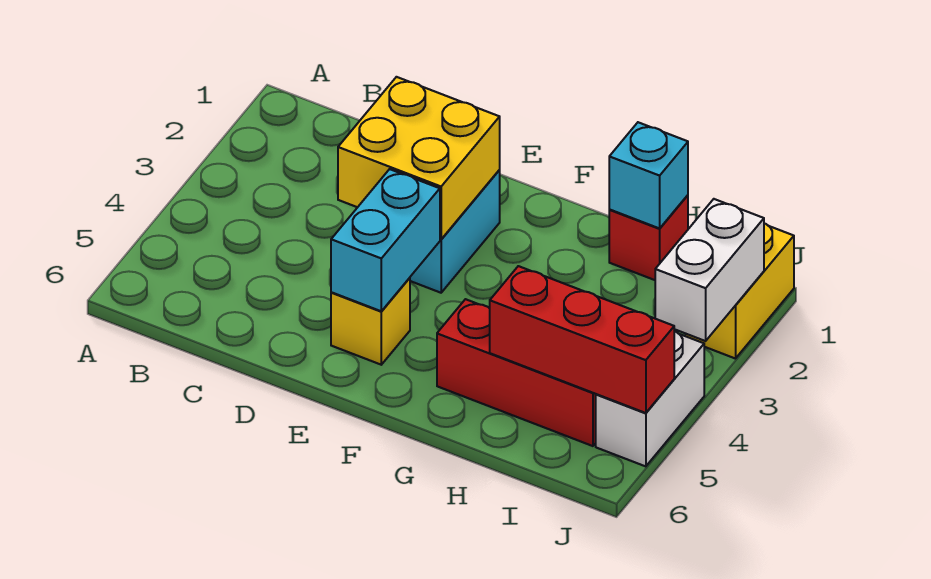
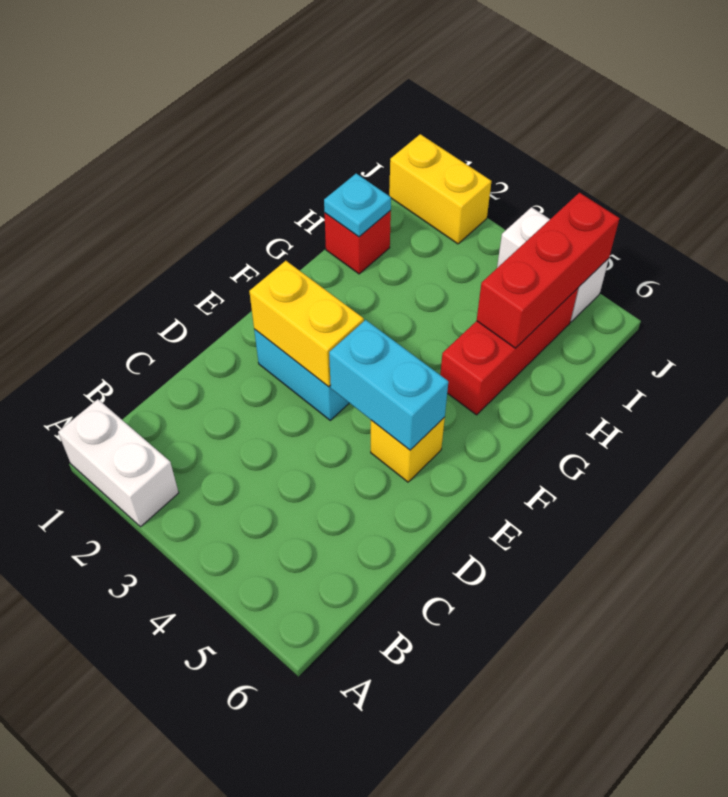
yellow 2x2 brick [338,77,500,239] -> yellow 1x2 brick [249,261,364,387]
cyan 1x1 brick [609,122,688,228] -> cyan 1x1 plate [324,174,391,237]
white 1x2 brick [655,199,764,341] -> white 1x2 brick moved to [58,399,179,527]

